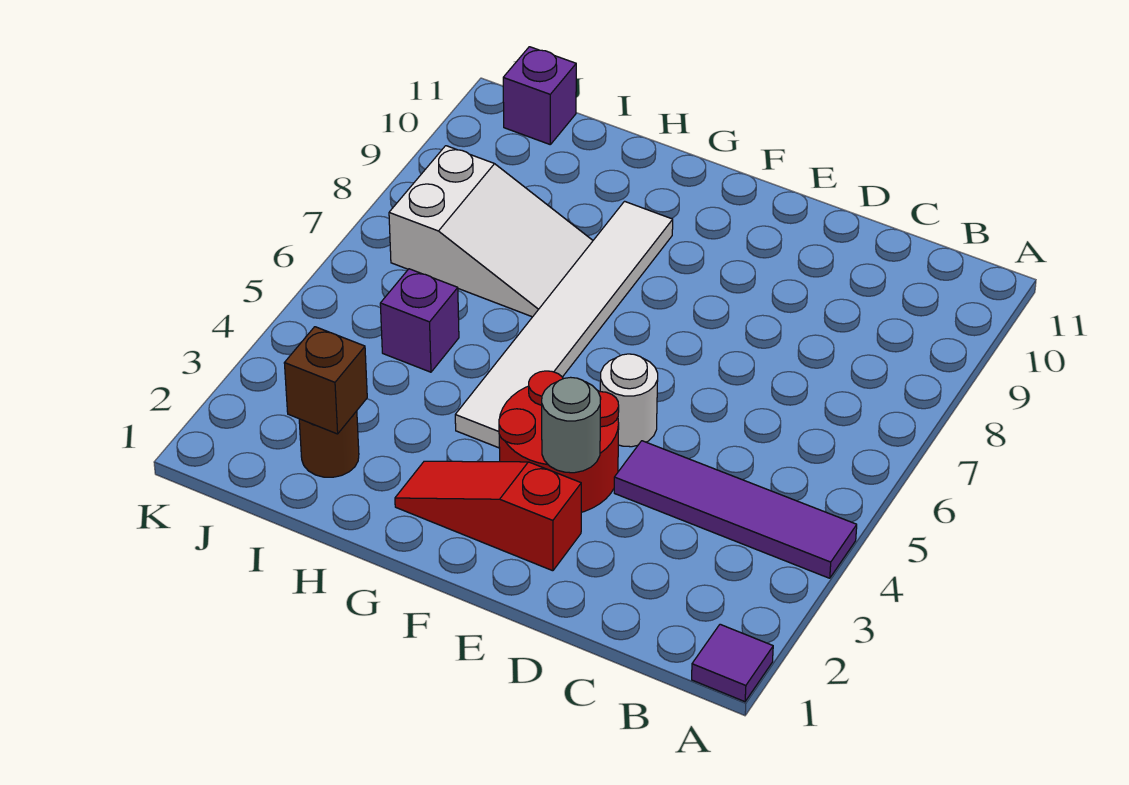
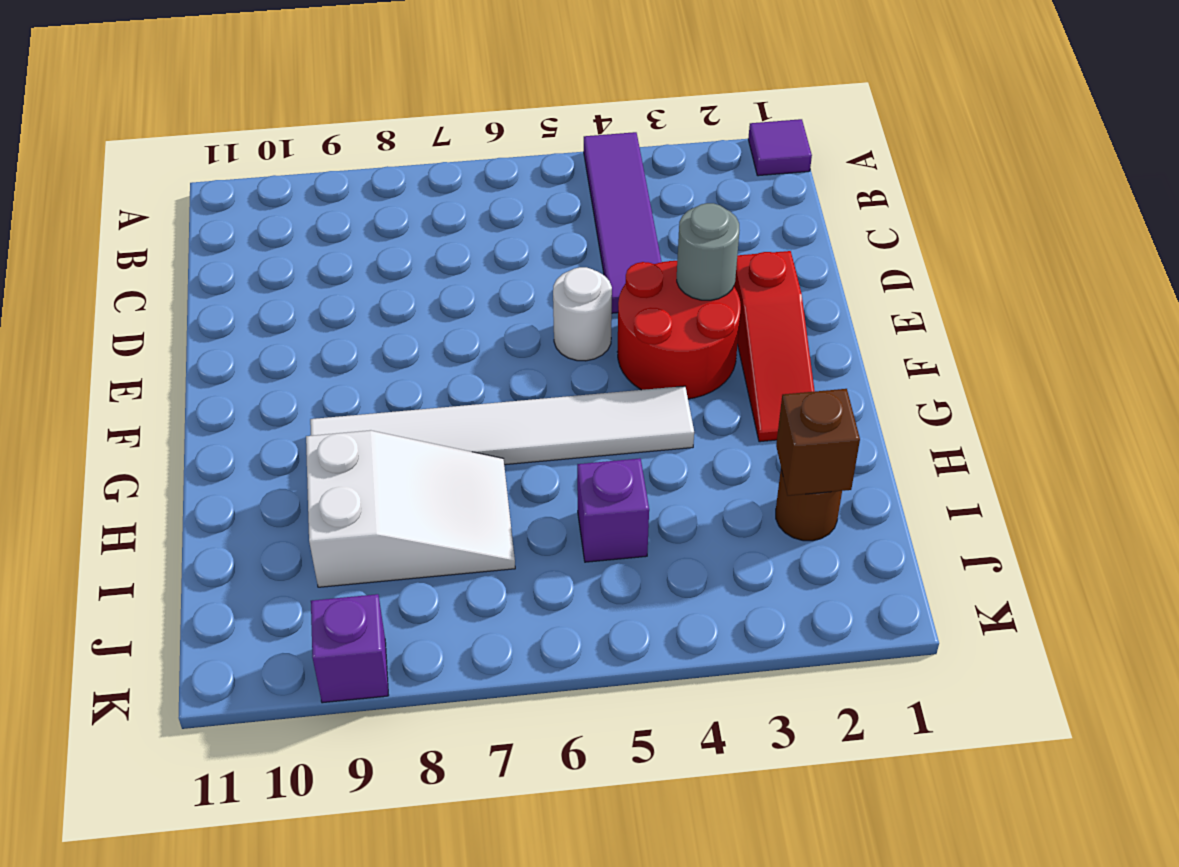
white 2x3 slope [389,146,593,317] -> white 2x3 slope turned to [306,430,515,587]
purple 1x1 brick [503,47,576,145] -> purple 1x1 brick moved to [311,594,389,703]

